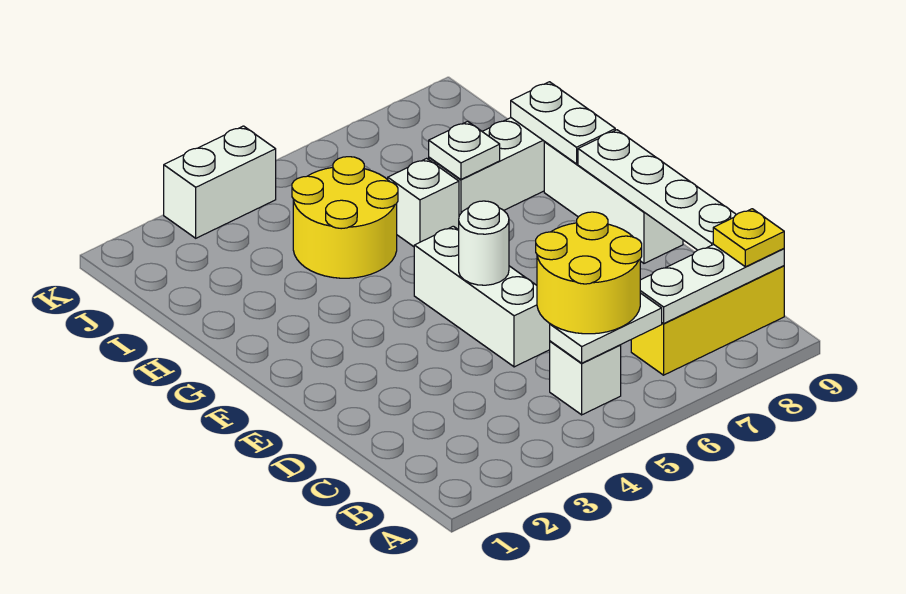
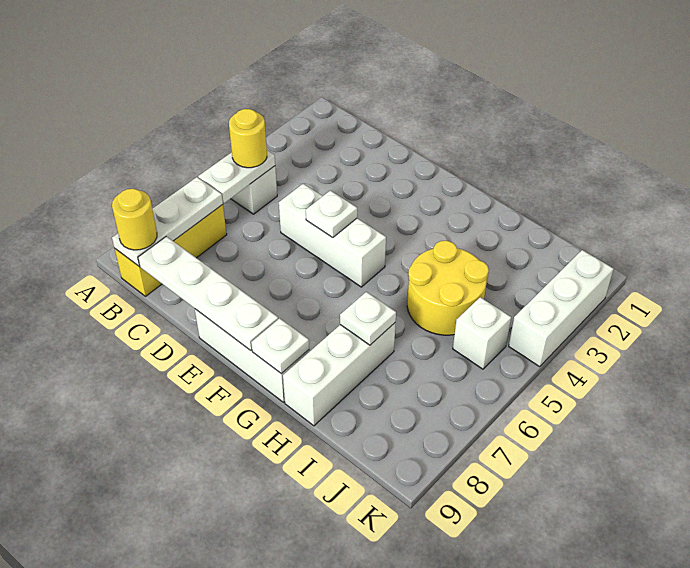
yellow 2x2 round brick [536,212,642,334] -> yellow 1x1 round brick [229,109,267,168]
yellow 1x1 plate [713,209,784,267] -> yellow 1x1 round brick [112,189,157,250]
white 1x1 round brick [459,201,509,285] -> white 1x1 plate [306,191,357,238]
white 1x2 plate [511,82,615,164] -> white 1x1 plate [251,318,309,374]
white 1x1 brick [388,158,459,247] -> white 1x1 brick moved to [453,297,511,369]
white 1x2 brick [164,126,276,238] -> white 1x3 brick [509,250,614,367]

